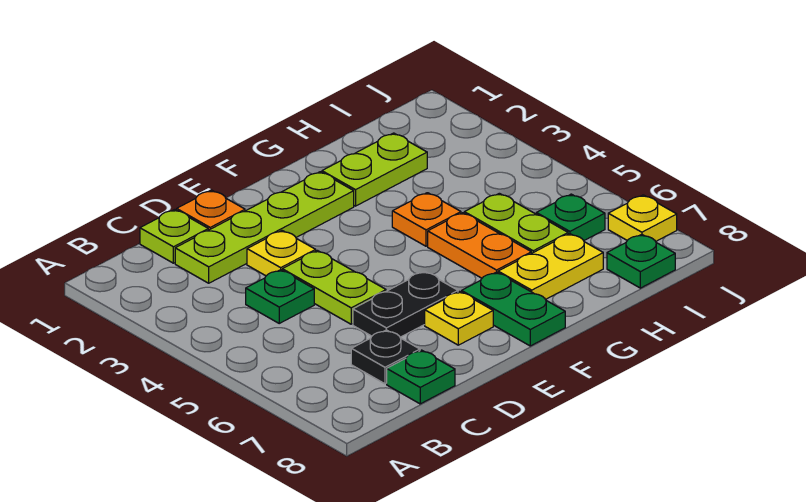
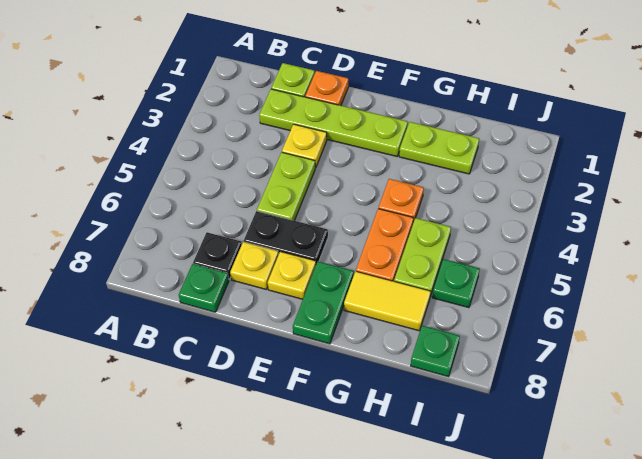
green 1x1 plate [246,270,314,323] -> none
yellow 1x2 plate [498,234,603,299] -> yellow 1x2 tile [344,271,431,331]
yellow 1x1 plate [608,195,677,242] -> yellow 1x1 plate moved to [230,242,279,290]

